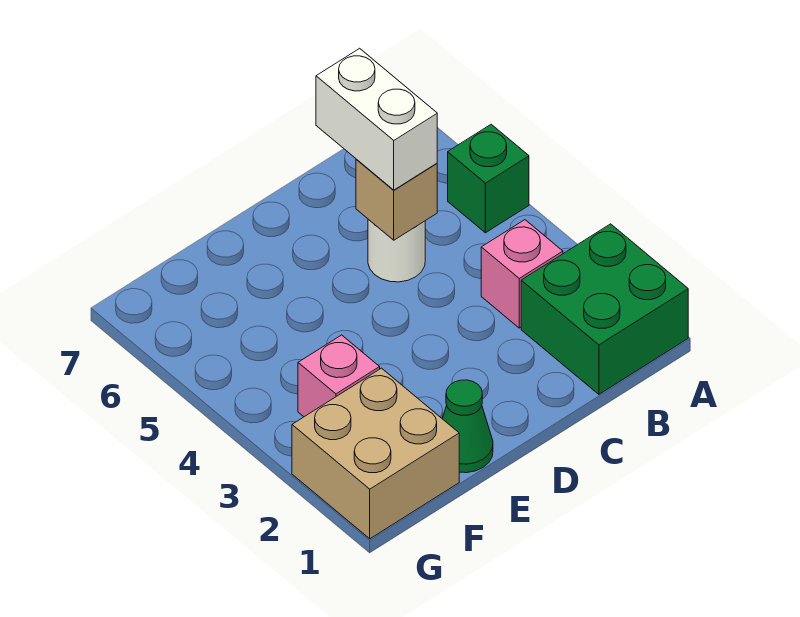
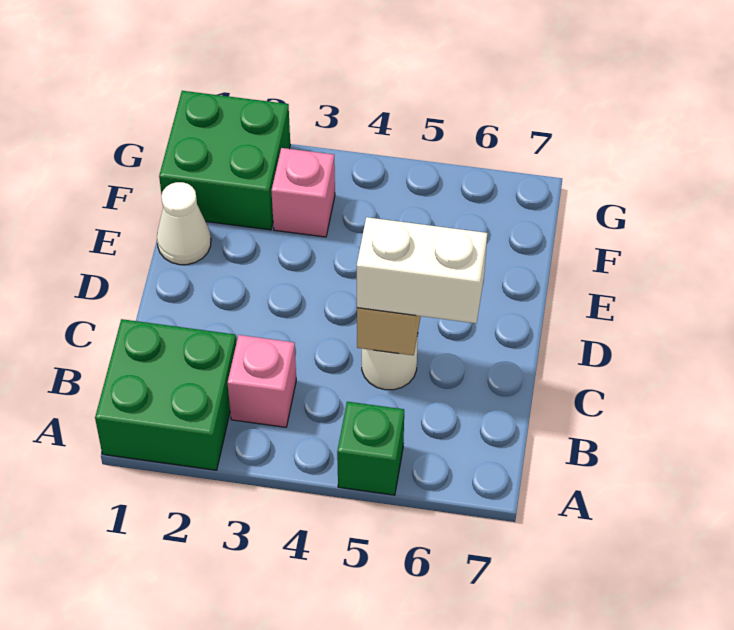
green 1x1 cone [442,380,493,473] -> white 1x1 cone [157,182,211,265]
tan 2x2 brick [292,368,459,539] -> green 2x2 brick [159,91,290,230]

